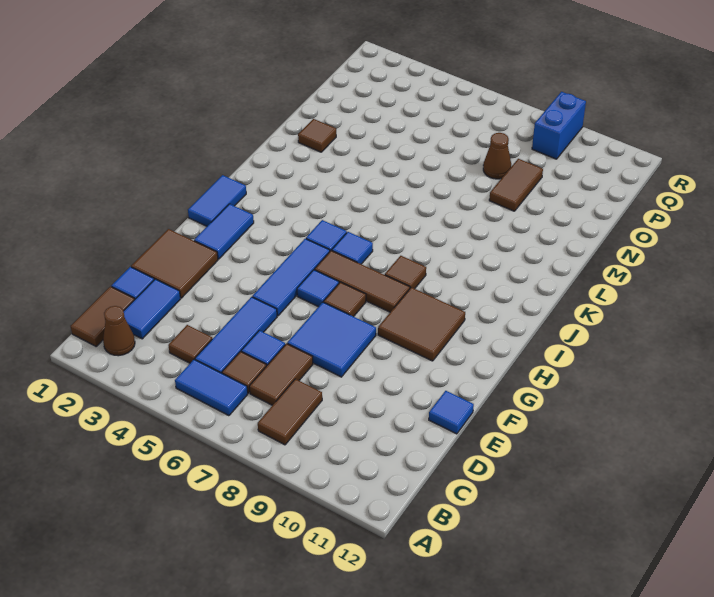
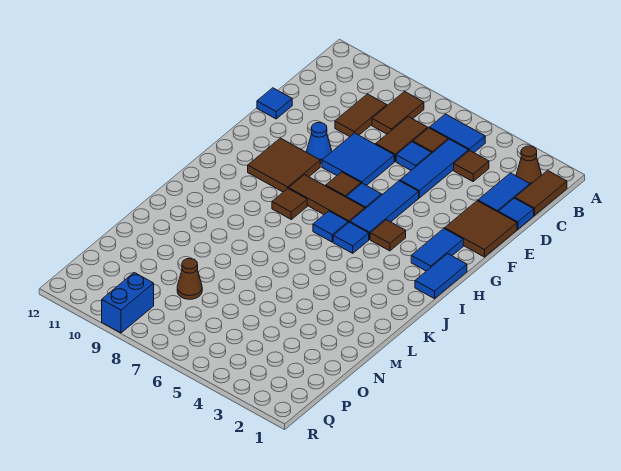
none -> blue 1x1 cone [307,123,332,163]
brown 1x1 tile [298,119,336,152] -> brown 1x1 tile moved to [370,220,406,251]
brown 1x2 tile [489,159,543,211] -> brown 1x2 tile moved to [335,94,387,137]

